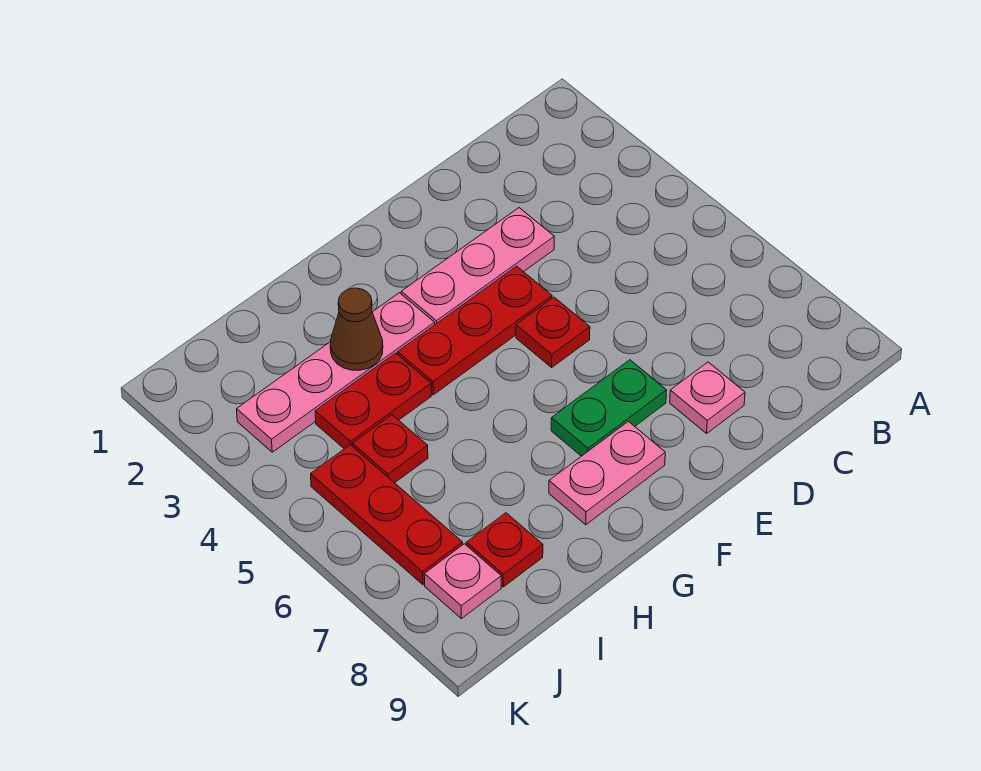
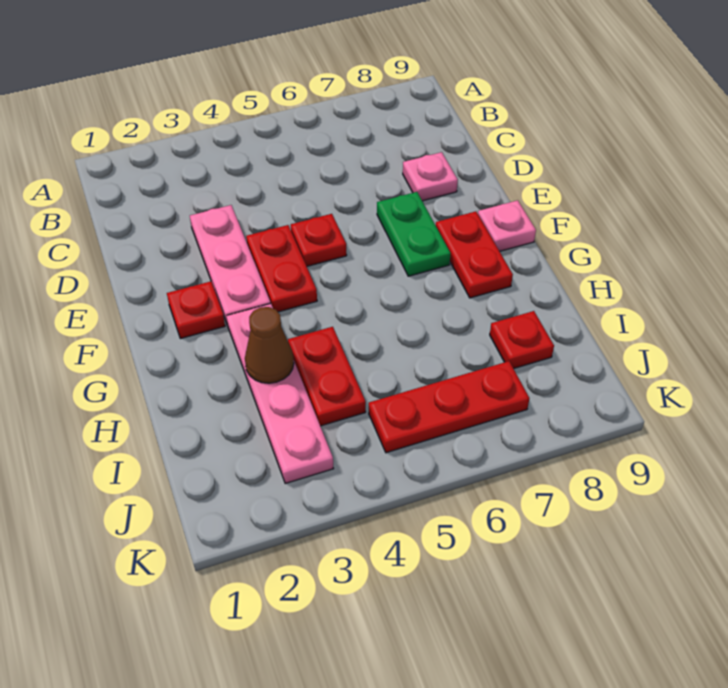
red 1x3 plate [398,266,552,395] -> red 1x2 plate [246,225,317,312]
pink 1x2 plate [549,421,665,525] -> red 1x2 plate [436,211,513,298]
red 1x1 plate [352,415,428,483] -> red 1x1 plate moved to [167,281,225,339]
pink 1x1 plate [424,544,501,619] -> pink 1x1 plate moved to [478,200,536,251]

